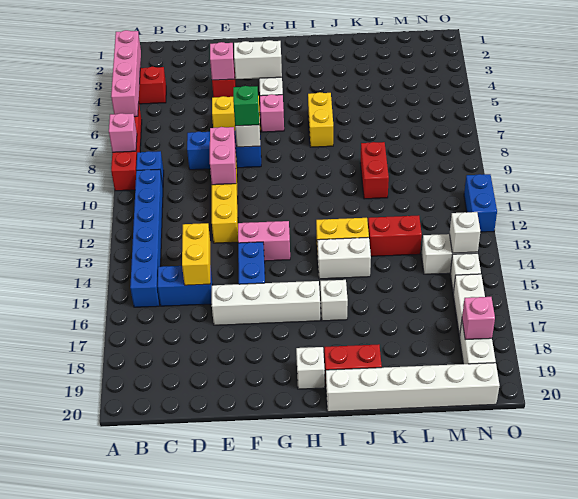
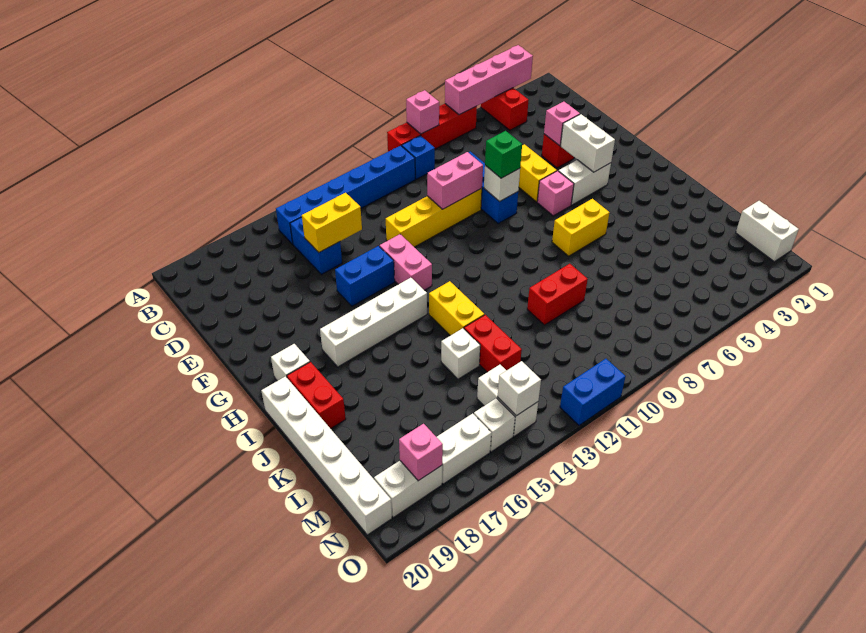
white 1x4 brick [212,281,320,325] -> white 1x4 brick turned to [320,278,427,367]
white 1x2 brick [317,237,371,279] -> white 1x2 brick moved to [736,201,799,262]
white 1x1 brick [320,280,348,321] -> white 1x1 brick moved to [441,328,480,379]

